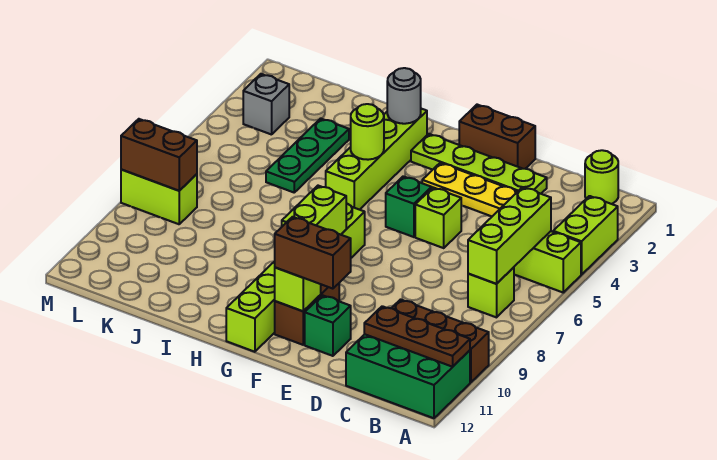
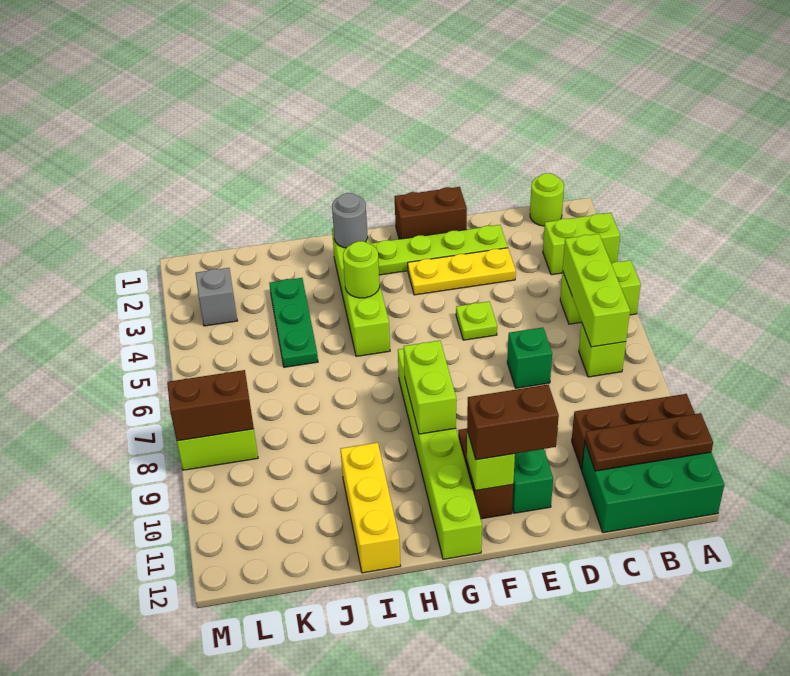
lime 1x2 brick [553,196,618,275] -> lime 1x2 brick turned to [543,213,620,275]
lime 1x1 brick [415,188,461,248] -> lime 1x1 plate [456,301,497,340]
green 1x1 brick [386,176,432,237] -> green 1x1 brick moved to [507,328,552,388]
none -> yellow 1x3 brick [340,443,400,573]

